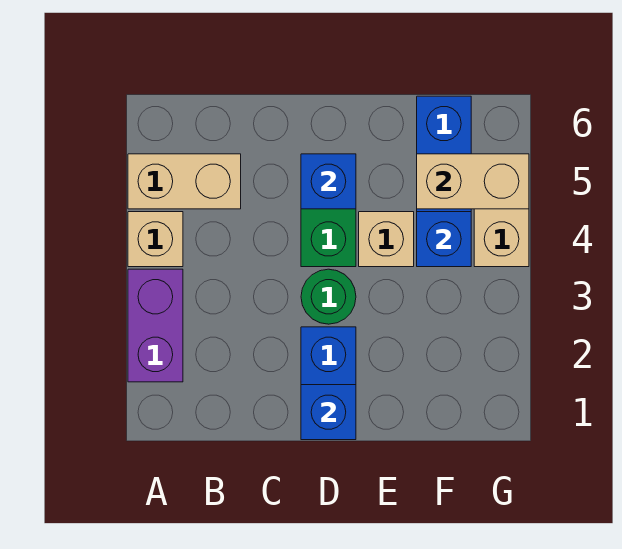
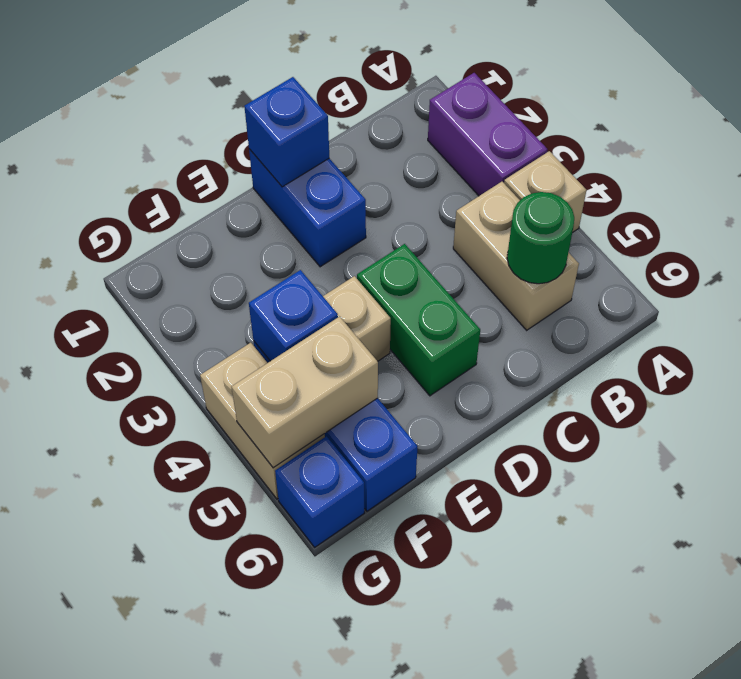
tan 1x2 brick [128,154,241,209] -> tan 1x2 brick turned to [453,182,579,330]
green 1x1 round brick [301,269,356,324] -> green 1x1 round brick moved to [507,192,574,284]
blue 1x1 brick [301,154,356,209] -> blue 1x1 brick moved to [275,436,364,547]

